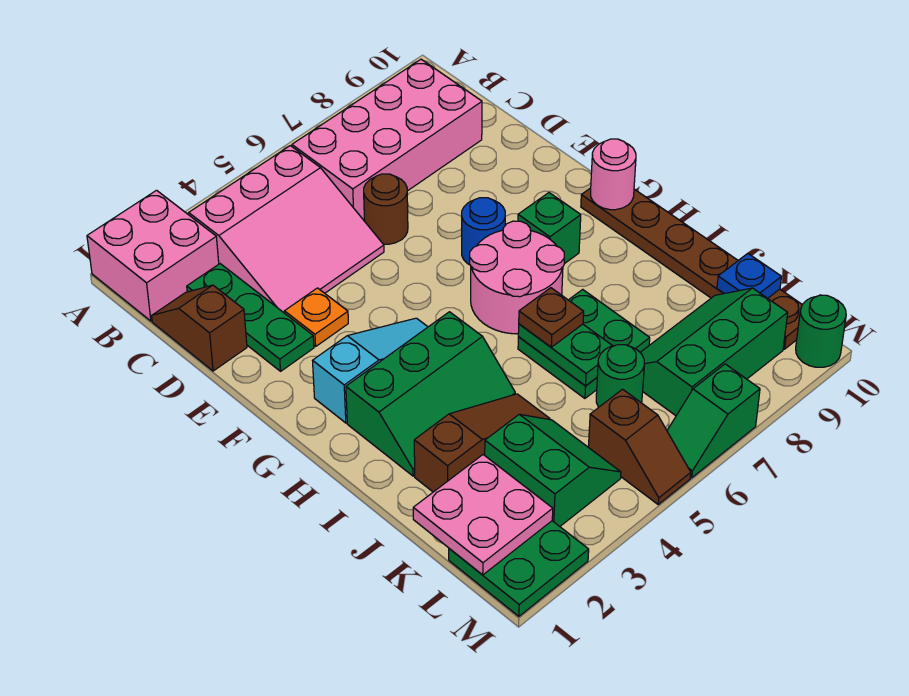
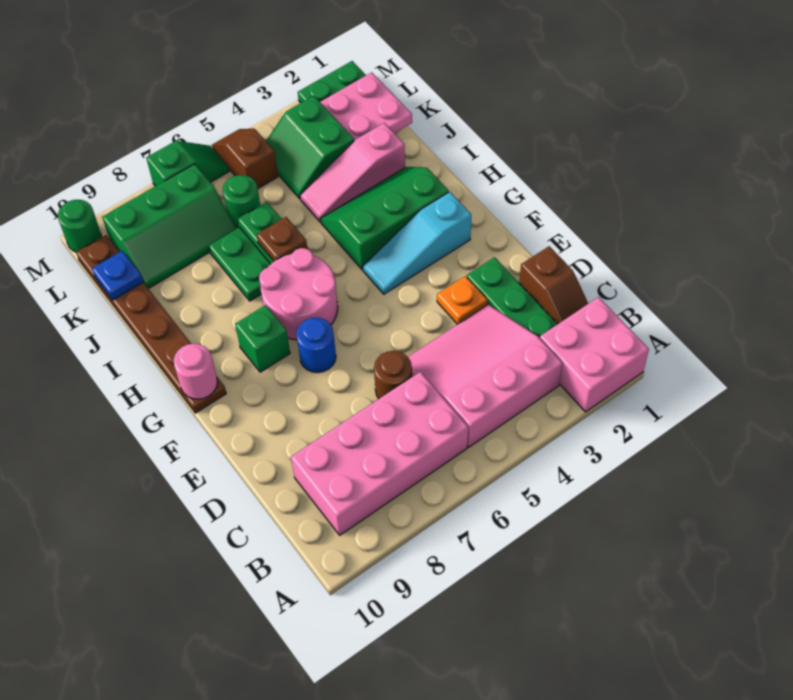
brown 1x3 slope [414,394,550,492] -> pink 1x3 slope [300,123,405,222]

